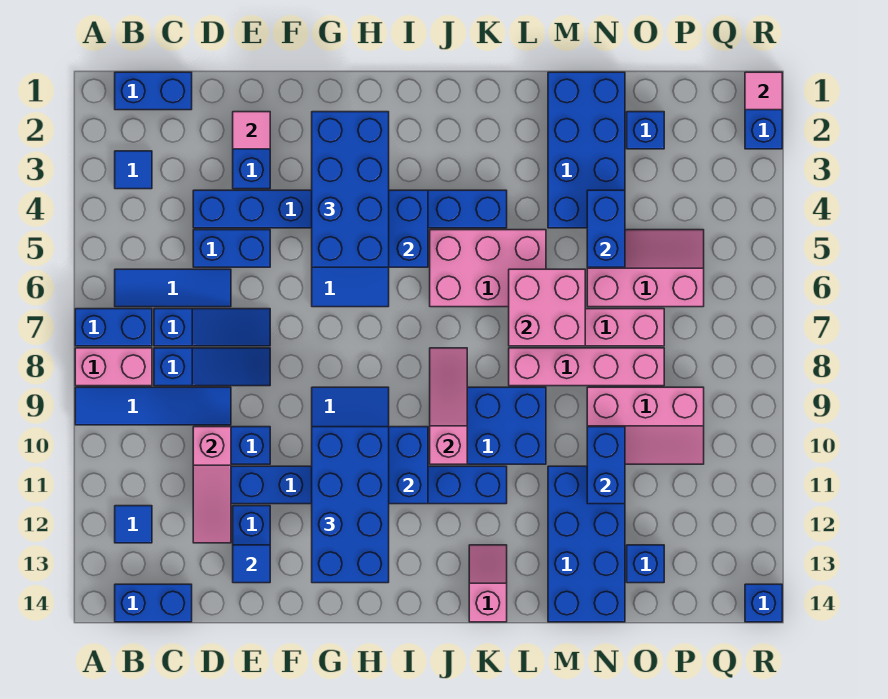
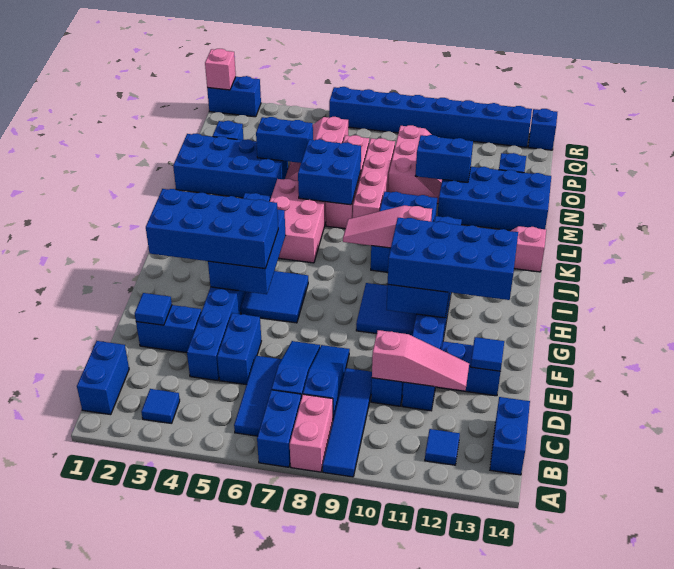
pink 1x1 tile [233,112,270,149] -> blue 1x1 tile [135,293,172,325]
pink 2x2 brick [509,269,585,346] -> blue 2x2 brick [298,139,361,205]
pink 1x1 tile [745,72,782,110] -> pink 1x1 brick [205,49,236,90]
none -> blue 1x8 brick [329,87,532,147]

